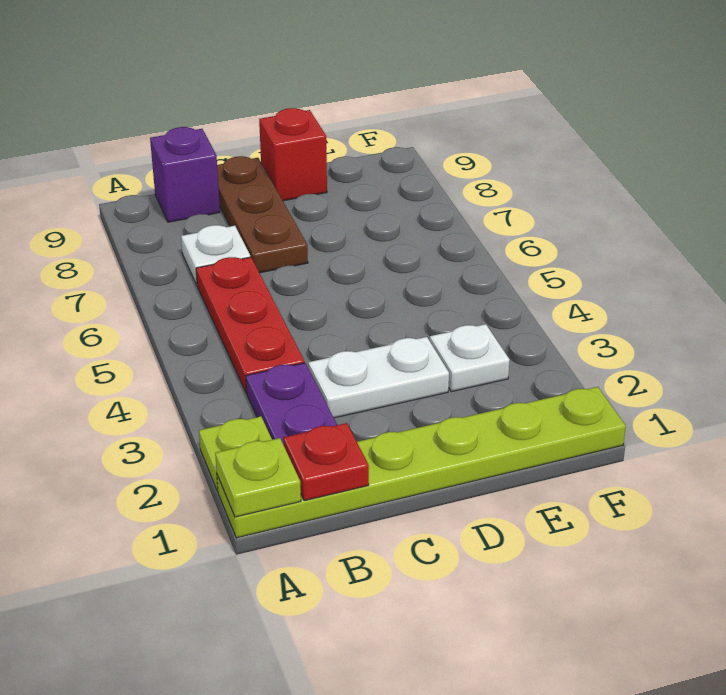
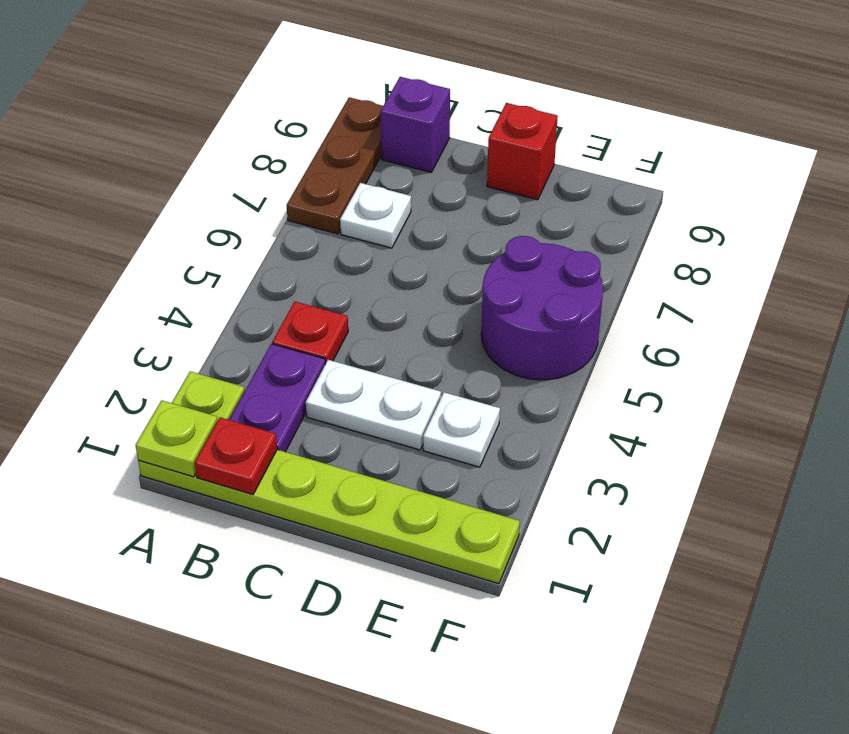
red 1x3 plate [196,257,305,393] -> red 1x1 plate [272,302,348,364]
brown 1x3 plate [217,156,308,273] -> brown 1x3 plate moved to [287,97,383,234]
none -> purple 2x2 round brick [481,236,603,380]

